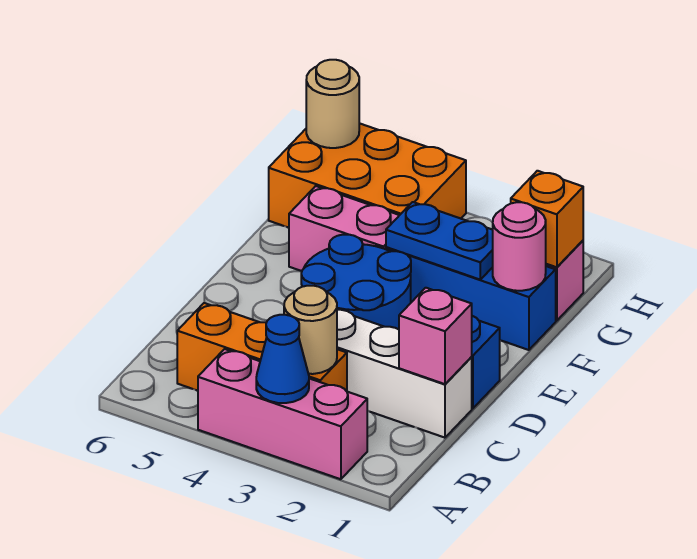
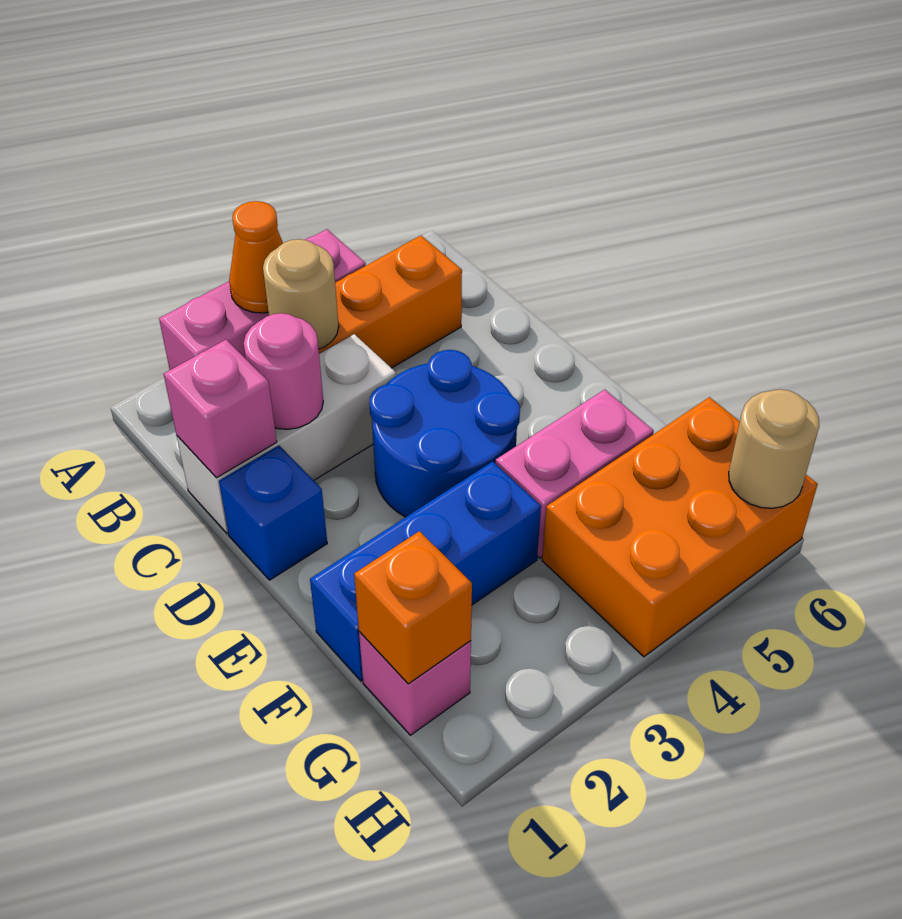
blue 1x1 cone [256,315,309,403] -> orange 1x1 cone [229,201,283,313]
pink 1x1 round brick [493,202,546,291] -> pink 1x1 round brick moved to [244,313,323,429]
blue 1x2 plate [386,202,493,279] -> none

